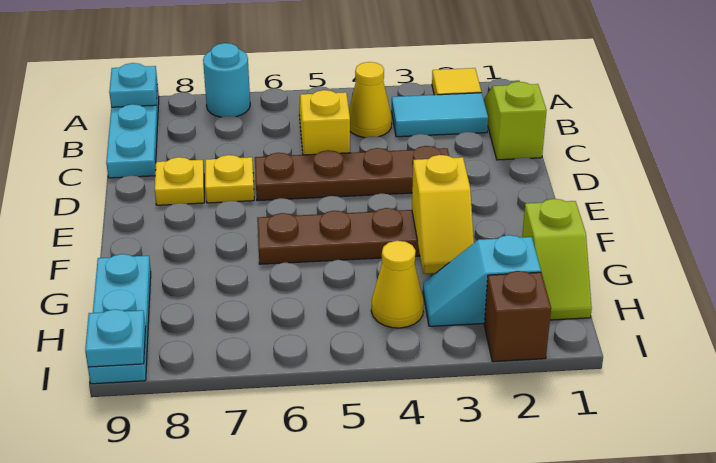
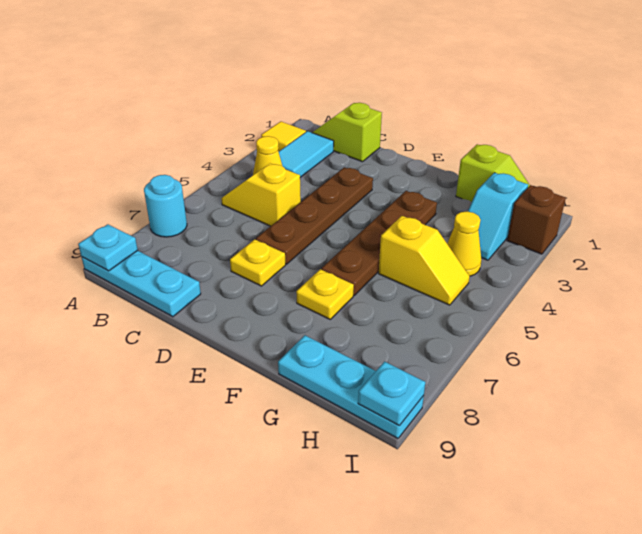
yellow 1x1 plate [155,157,204,205] -> yellow 1x1 plate moved to [296,269,354,319]
yellow 1x2 slope [412,155,474,274] -> yellow 1x2 slope moved to [379,216,470,305]

